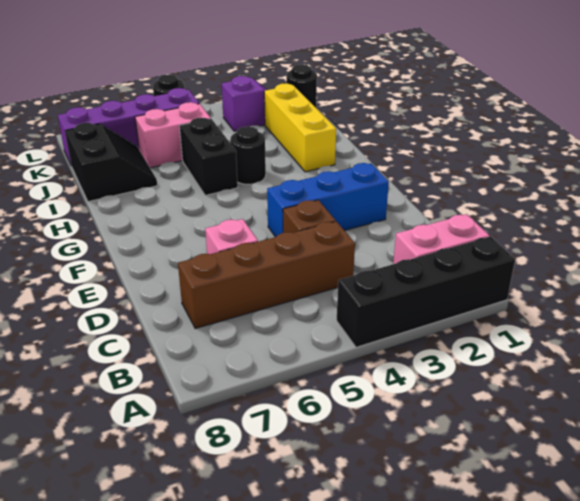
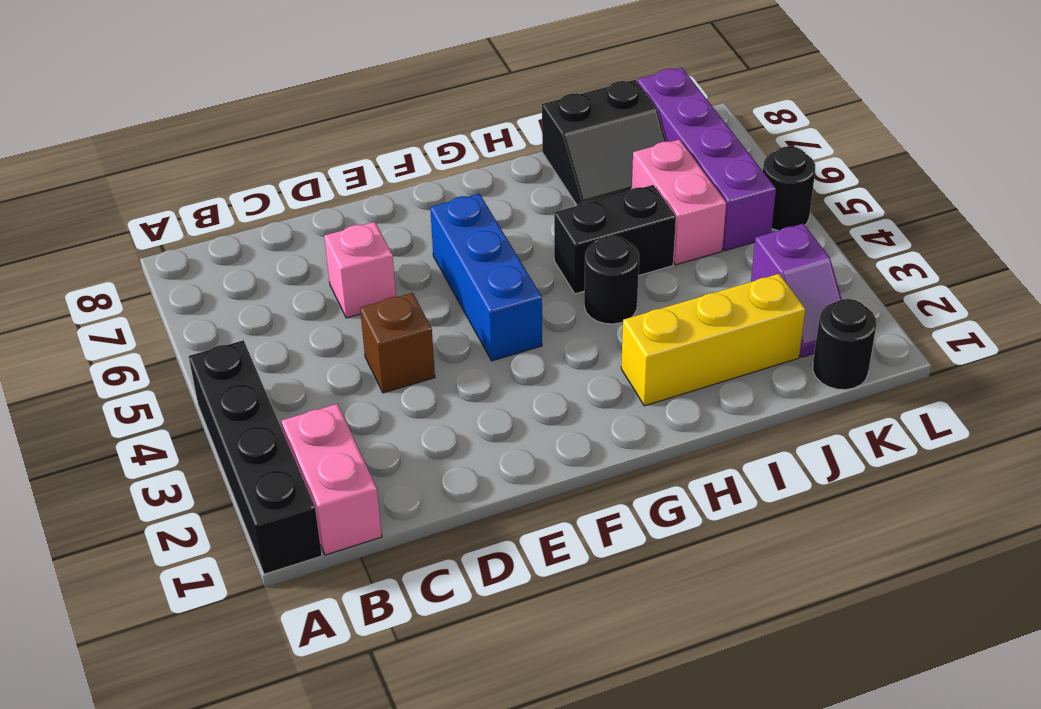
brown 1x4 brick [178,221,355,328] -> none
blue 1x3 brick [267,163,389,237] -> blue 1x3 brick moved to [430,194,542,361]

